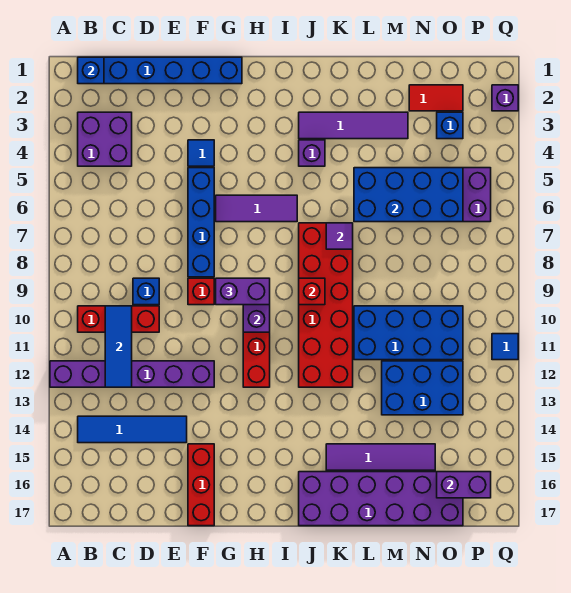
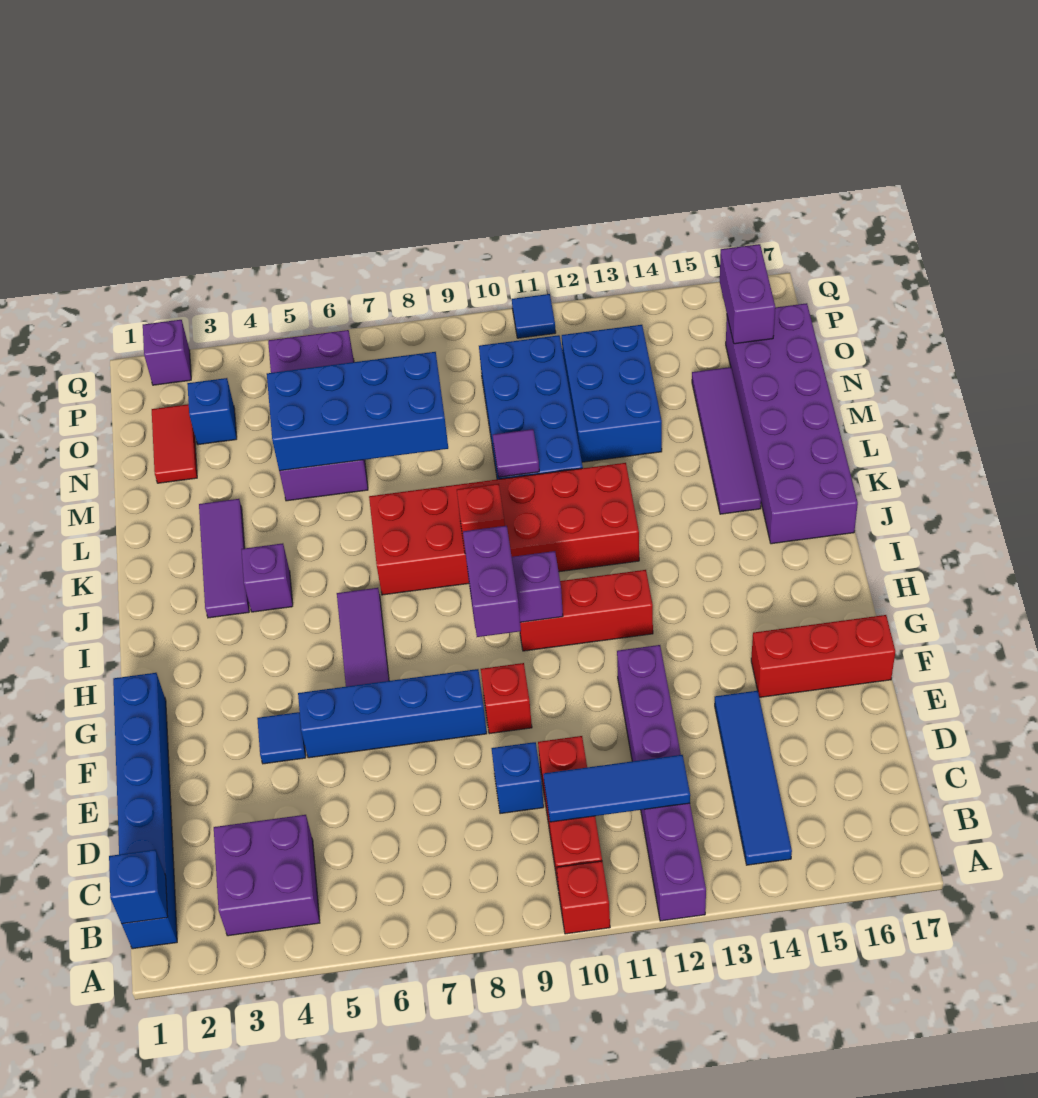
none -> red 1x1 brick [557,861,610,934]
purple 1x4 tile [299,112,408,139] -> purple 1x3 tile [199,499,249,618]
purple 1x1 tile [326,223,353,249] -> purple 1x1 tile moved to [493,429,539,477]
blue 2x4 brick [354,168,463,222] -> blue 2x4 brick turned to [267,352,448,471]

